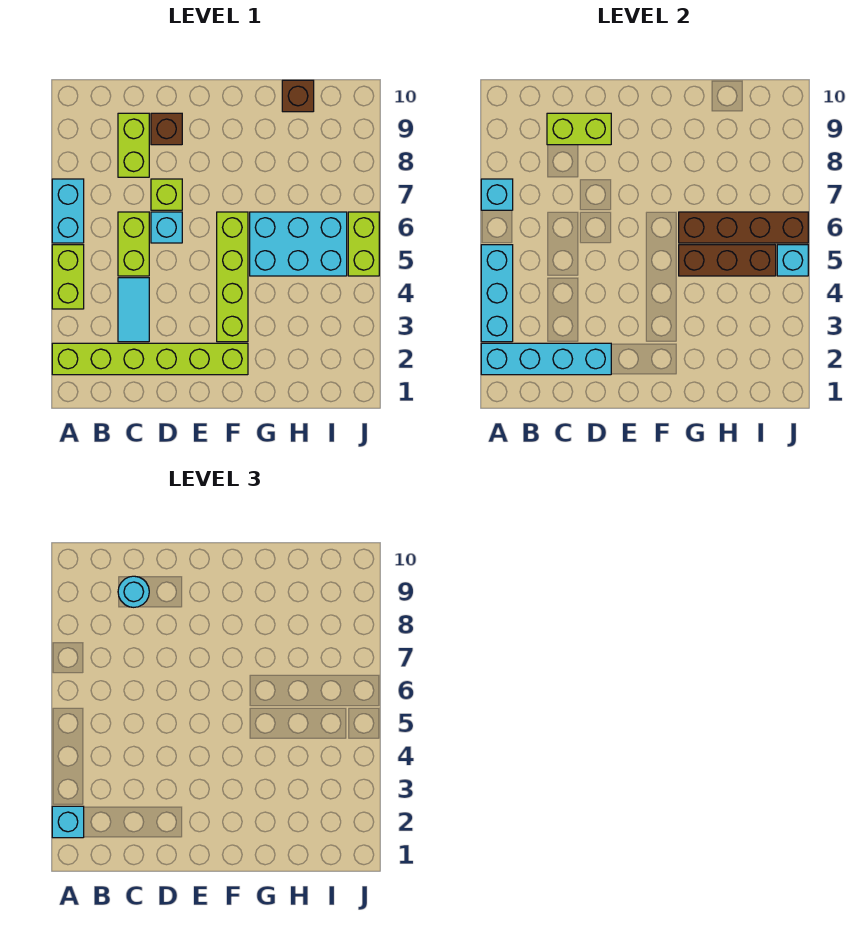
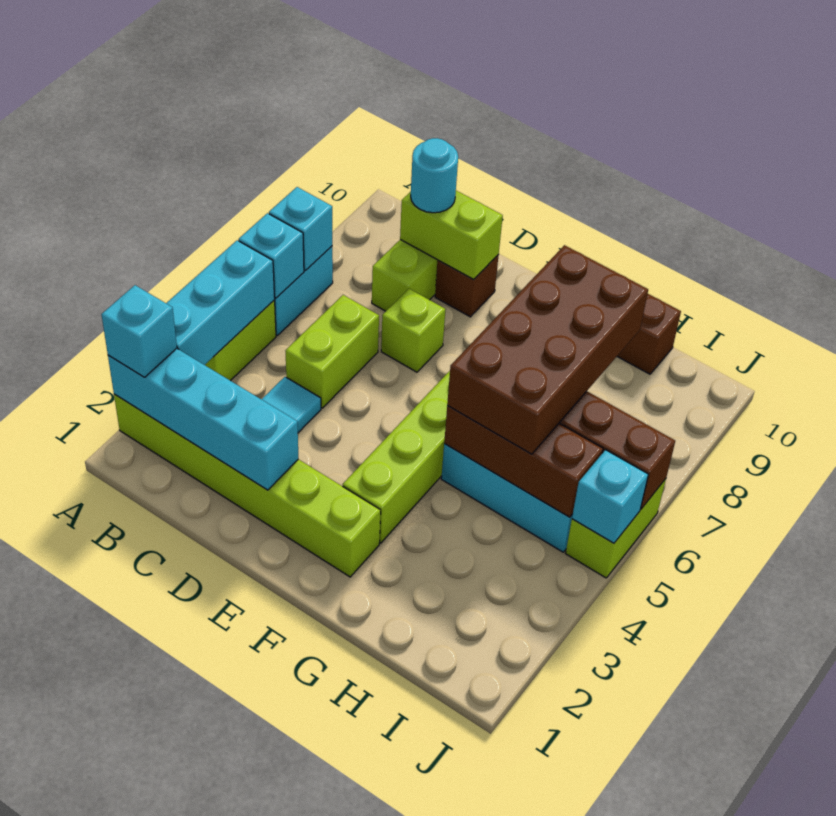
cyan 1x1 brick [151,212,182,243] -> cyan 1x1 brick moved to [239,213,304,298]
none -> brown 2x4 brick [447,245,648,454]

